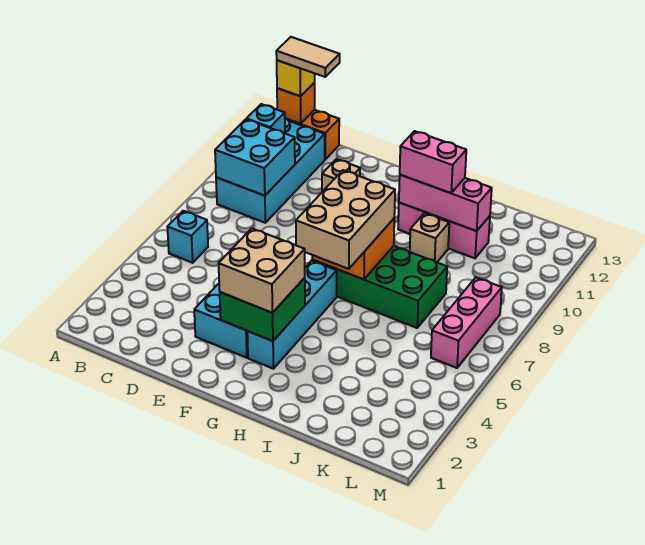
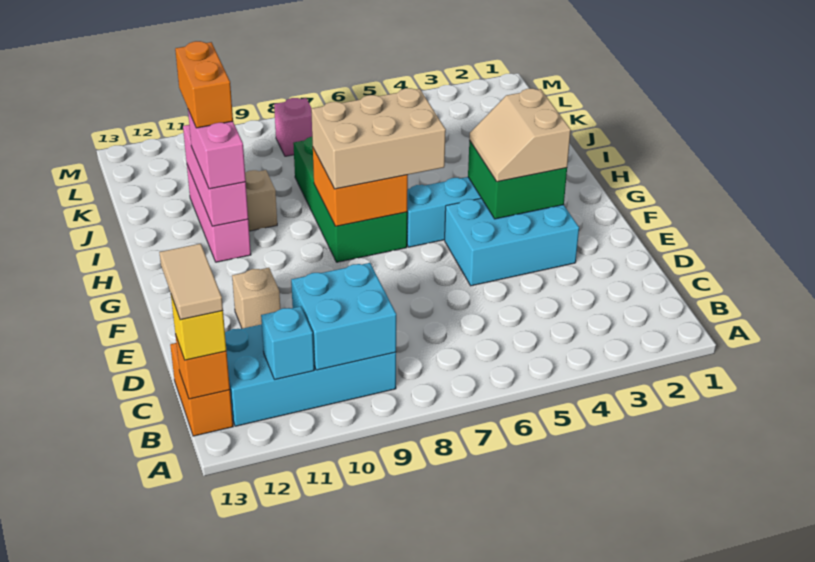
cyan 1x1 brick [167,211,208,263] -> none
tan 2x2 brick [218,228,305,313] -> tan 2x2 slope [469,89,571,182]
none -> orange 1x2 brick [175,41,233,128]
pink 1x3 brick [431,278,502,368] -> pink 1x1 brick [274,98,312,156]

